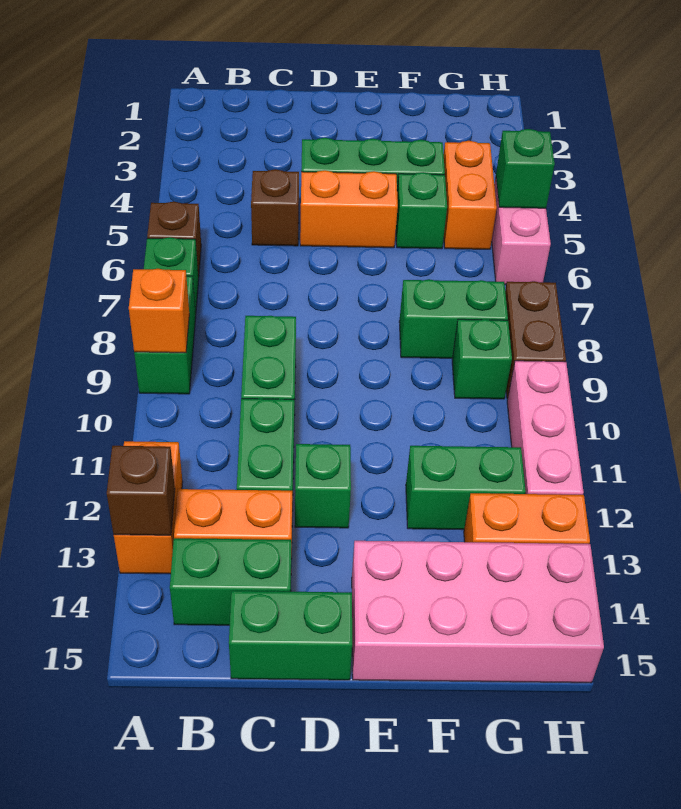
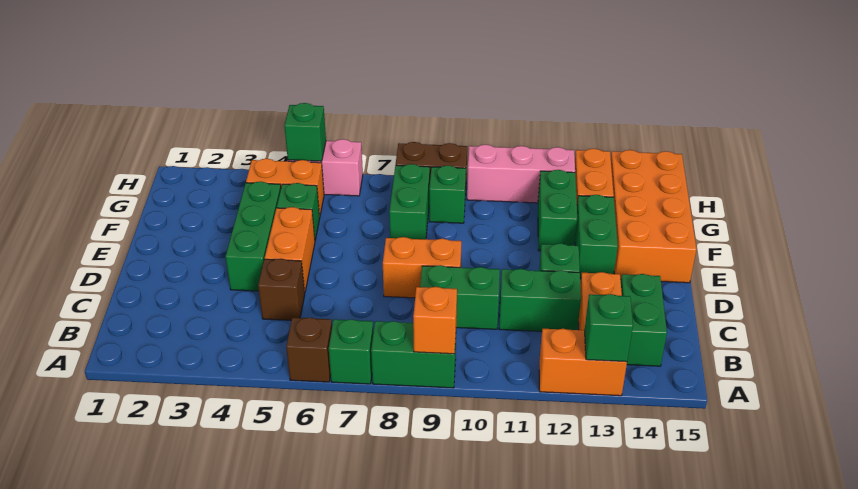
brown 1x1 brick [107,446,175,535] -> green 1x1 brick [585,294,633,362]
green 1x2 brick [229,591,352,680] -> green 1x2 brick moved to [575,195,618,278]
none -> orange 1x2 brick [383,237,461,298]
pink 2x4 brick [352,541,604,683] -> orange 2x4 brick [611,150,696,283]

